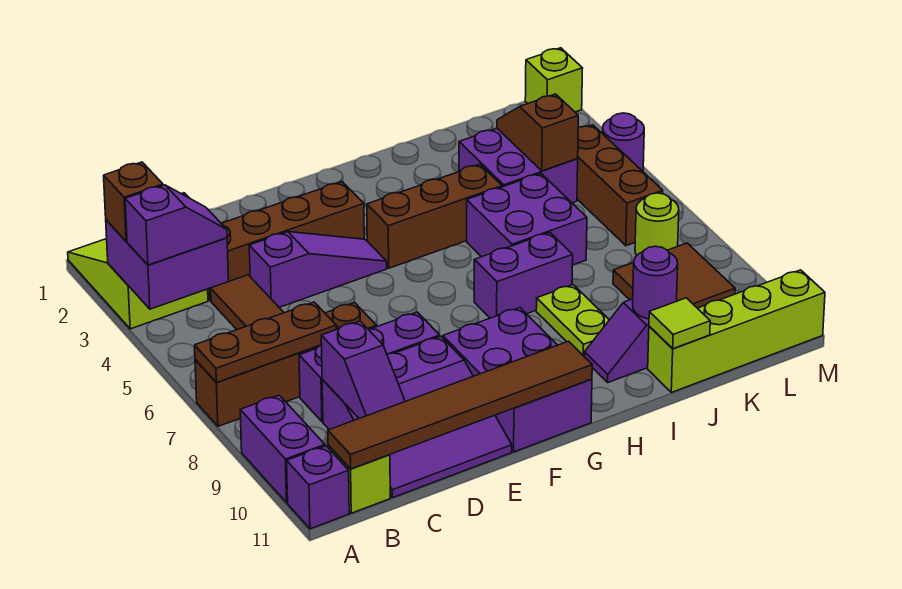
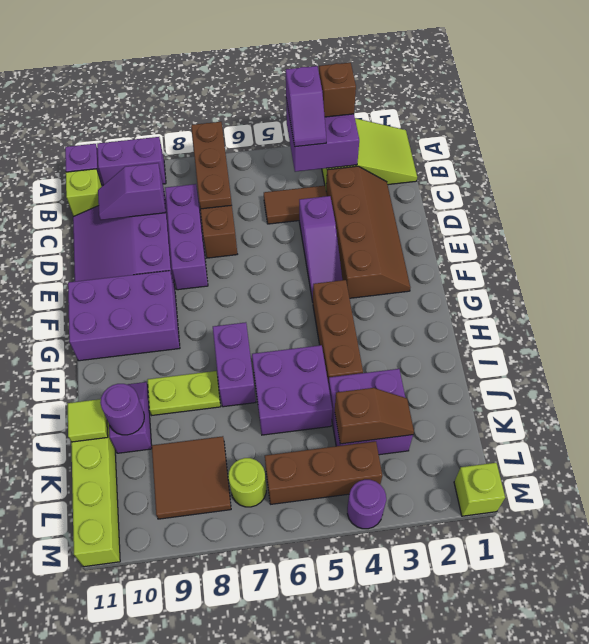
brown 1x6 tile [328,341,592,469] -> none

